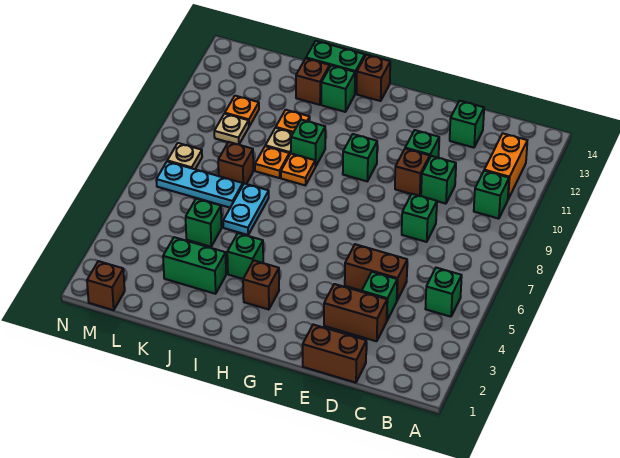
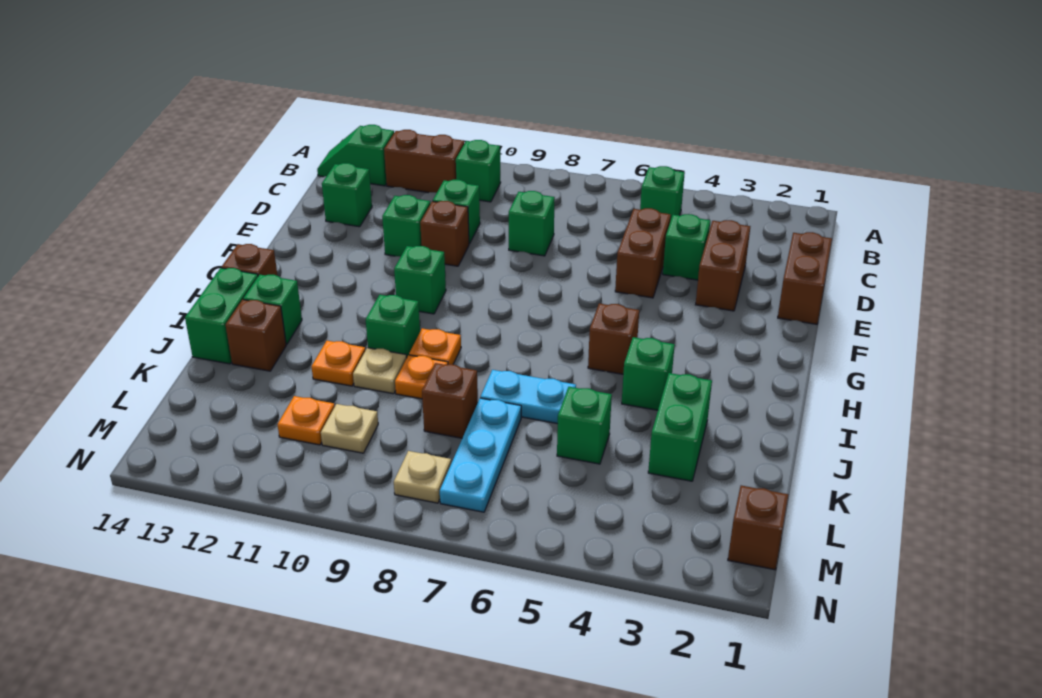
orange 1x2 brick [484,133,527,199] -> brown 1x2 brick [384,130,464,193]
none -> green 1x2 slope [317,125,394,186]
brown 1x1 brick [243,261,279,310] -> brown 1x1 brick moved to [588,303,639,374]

